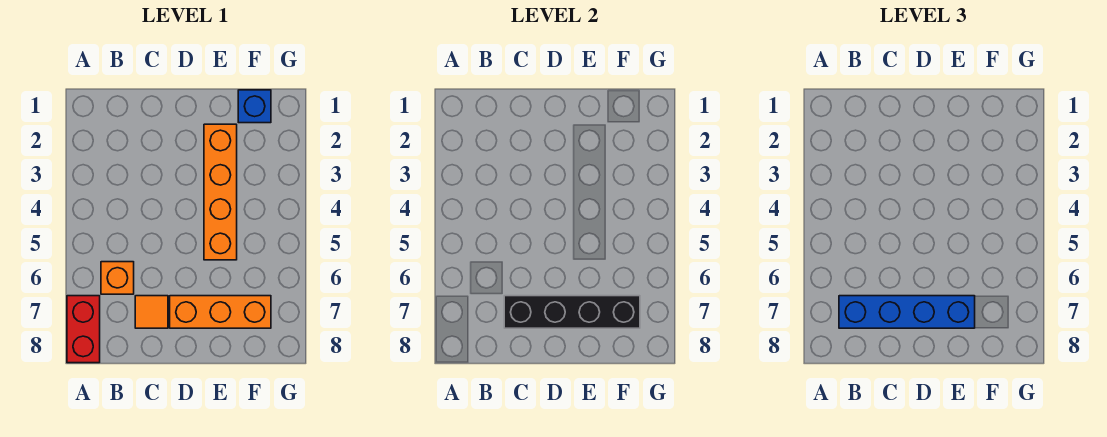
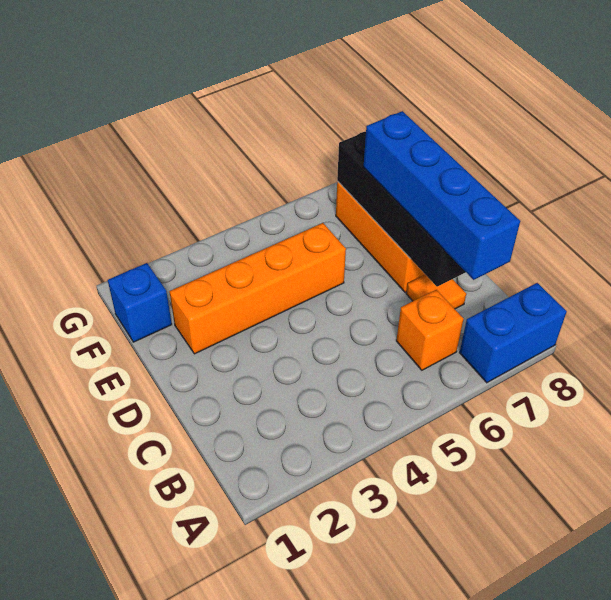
red 1x2 brick [67,296,100,363] -> blue 1x2 brick [460,283,567,383]

